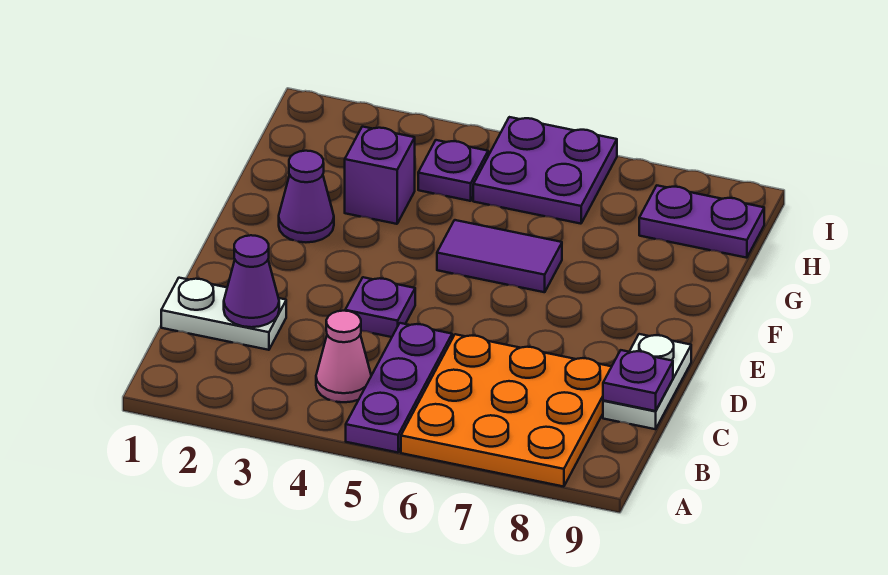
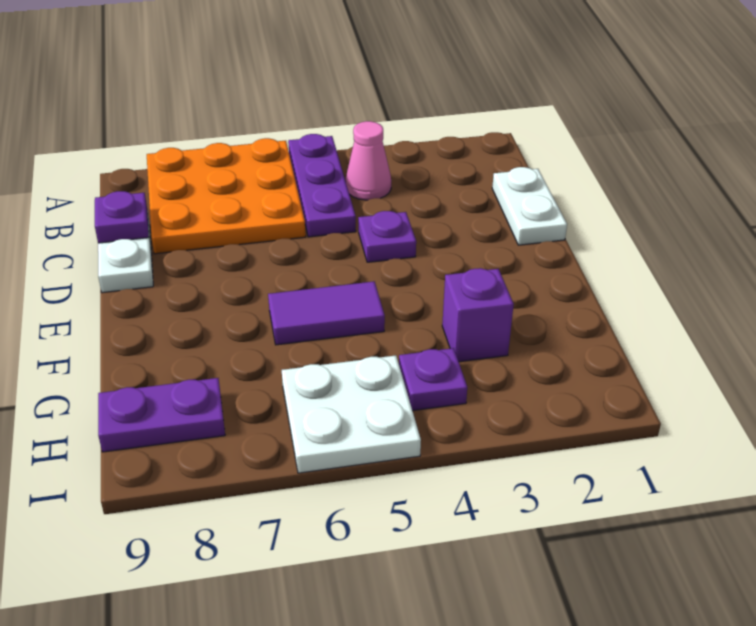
white 1x2 plate [161,278,286,350] -> white 1x2 plate turned to [492,167,567,245]
purple 1x1 cone [224,235,279,327] -> none
purple 1x1 cone [279,151,334,242] -> none
purple 2x2 plate [473,117,617,224] -> white 2x2 plate [282,355,421,473]

